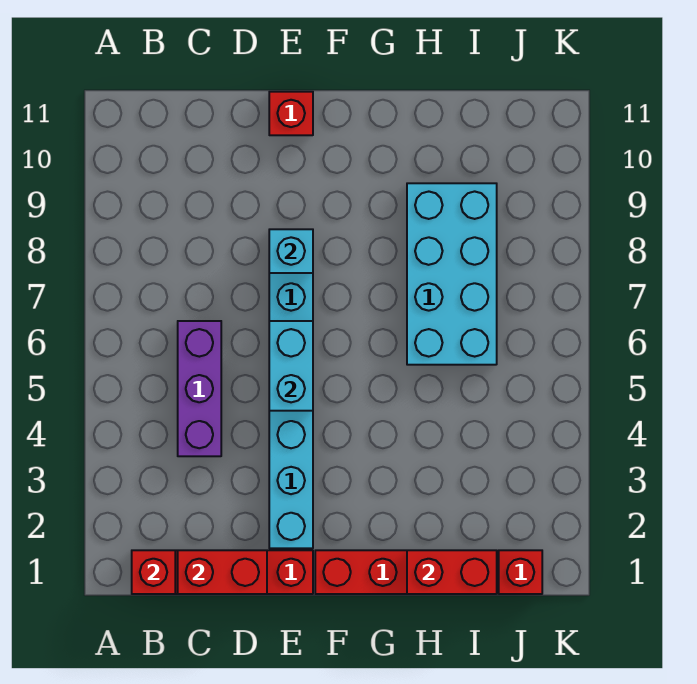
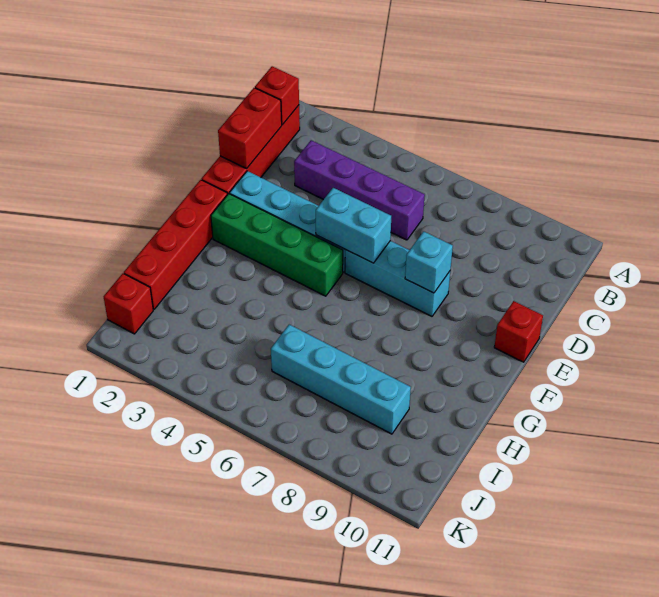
purple 1x3 brick [178,321,221,456] -> purple 1x4 brick [294,140,425,240]
none -> green 1x4 brick [211,194,343,296]
red 1x2 brick [407,550,497,594] -> none
cyan 2x4 brick [407,183,497,365] -> cyan 1x4 brick [271,325,411,434]

